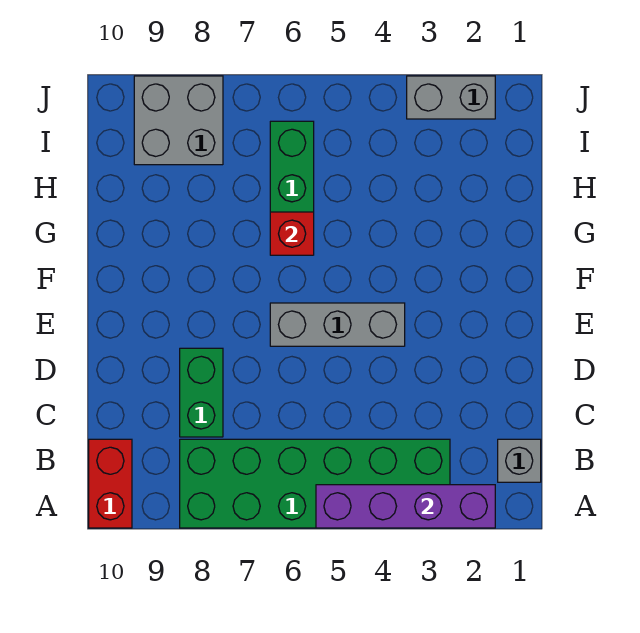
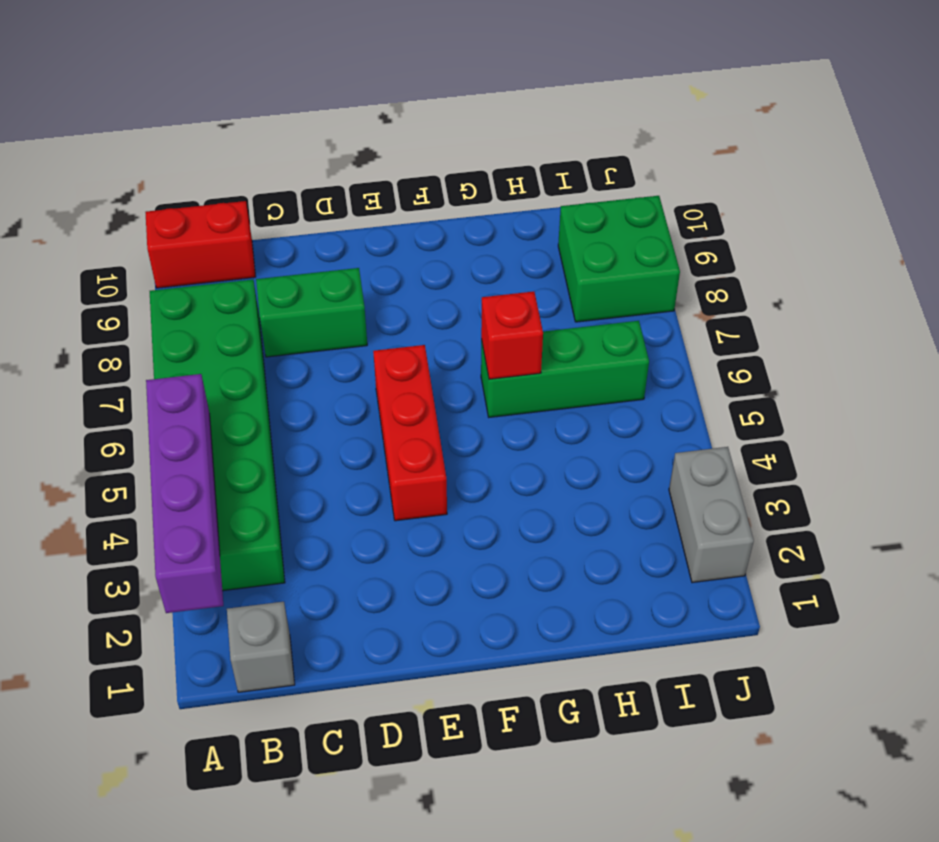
grey 1x3 brick [270,303,405,346] -> red 1x3 brick [373,345,447,521]
grey 2x2 brick [134,76,223,165] -> green 2x2 brick [558,196,680,322]

